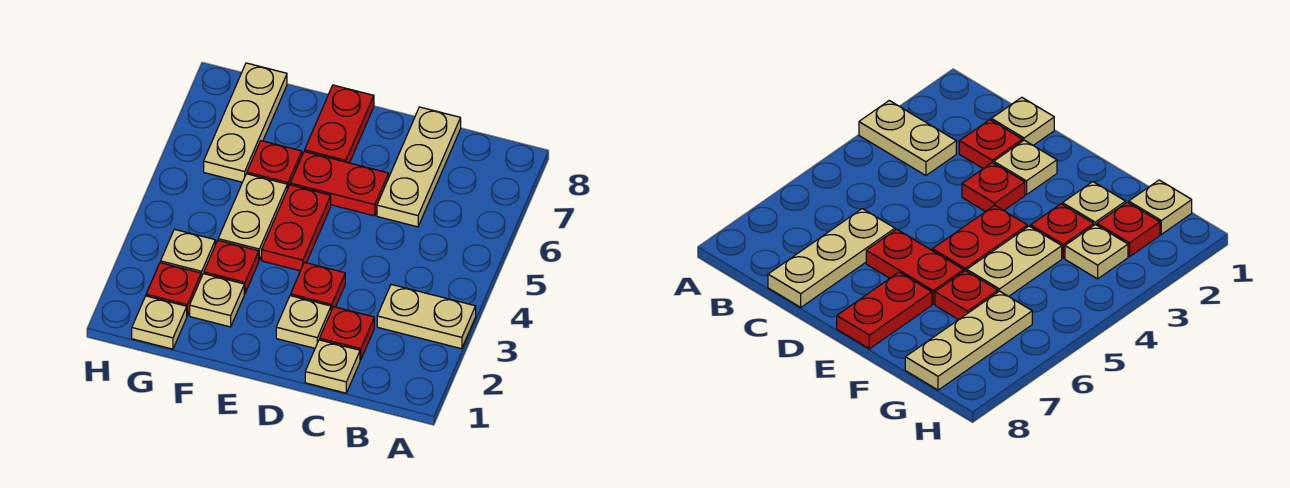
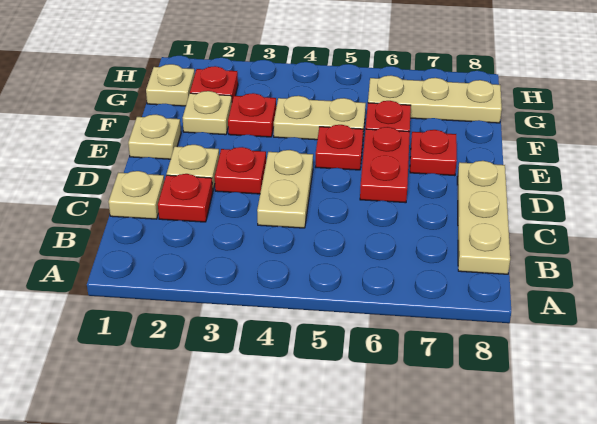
tan 1x2 plate [377,284,476,349] -> tan 1x2 plate moved to [257,150,313,228]
tan 1x3 plate [377,107,461,227] -> tan 1x3 plate turned to [457,161,510,274]
red 1x2 plate [262,185,331,271] -> red 1x1 plate [316,125,363,170]
red 1x2 plate [305,85,374,163] -> red 1x1 plate [410,130,457,176]
tan 1x1 plate [161,229,215,277] -> tan 1x1 plate moved to [128,115,181,159]

